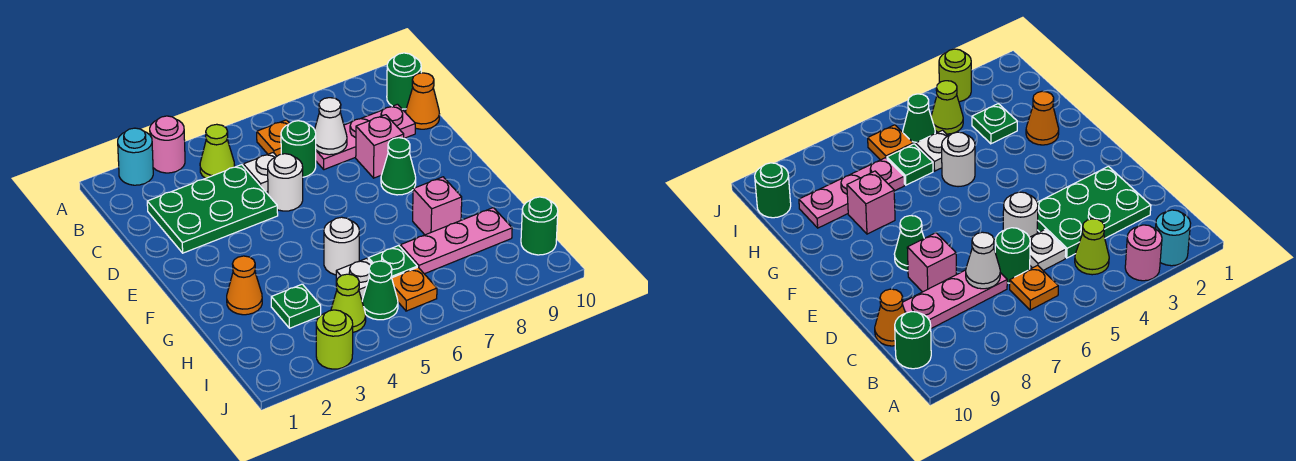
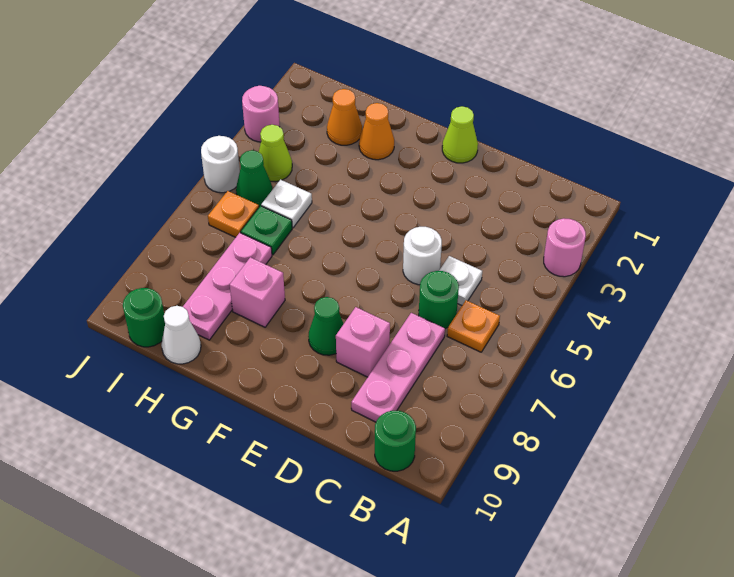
cyan 1x1 round brick [118,128,153,185] -> none
lime 1x1 cone [200,124,235,178] -> lime 1x1 cone moved to [442,106,478,163]
green 2x3 plate [147,165,278,253] -> none
white 1x1 cone [315,98,347,155] -> white 1x1 cone moved to [161,306,201,364]
orange 1x1 cone [405,73,440,129] -> orange 1x1 cone moved to [327,89,362,145]
white 1x1 round brick [324,217,359,275] -> white 1x1 round brick moved to [201,136,240,193]
green 1x1 plate [271,284,321,328] -> none
lime 1x1 round brick [316,310,353,369] -> pink 1x1 round brick [242,86,280,142]

